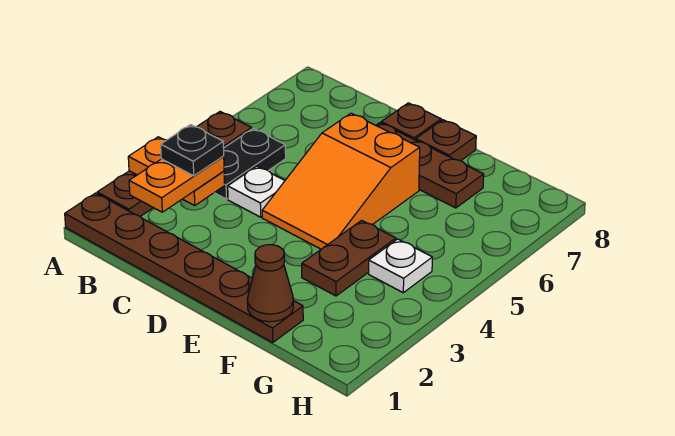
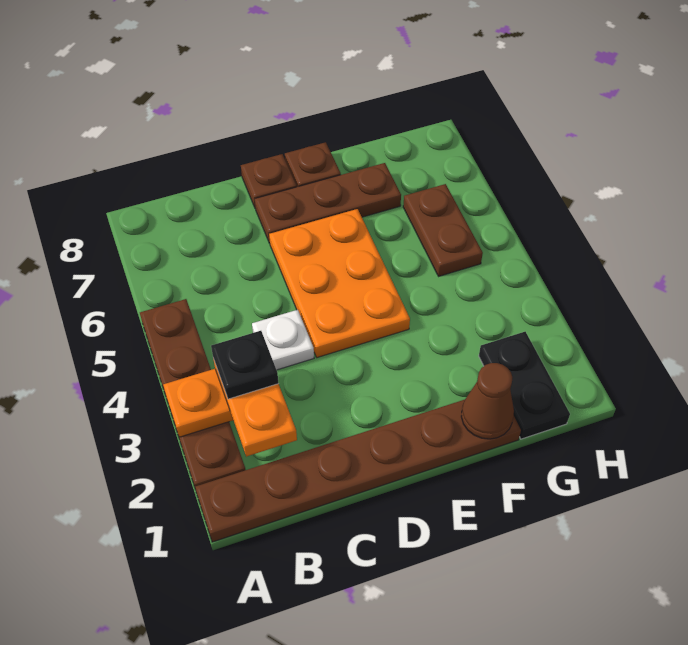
black 1x2 plate [214,128,286,199] -> black 1x2 plate moved to [479,332,570,439]
orange 2x3 slope [262,113,420,249] -> orange 2x3 plate [269,209,410,358]
brown 1x2 plate [302,220,396,296] -> brown 1x2 plate moved to [403,184,483,276]
white 1x1 plate [369,239,432,293] -> none

